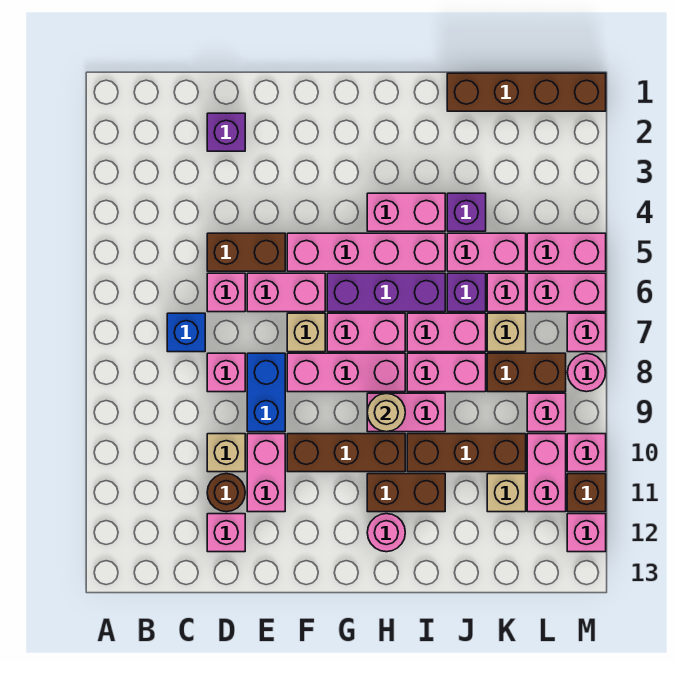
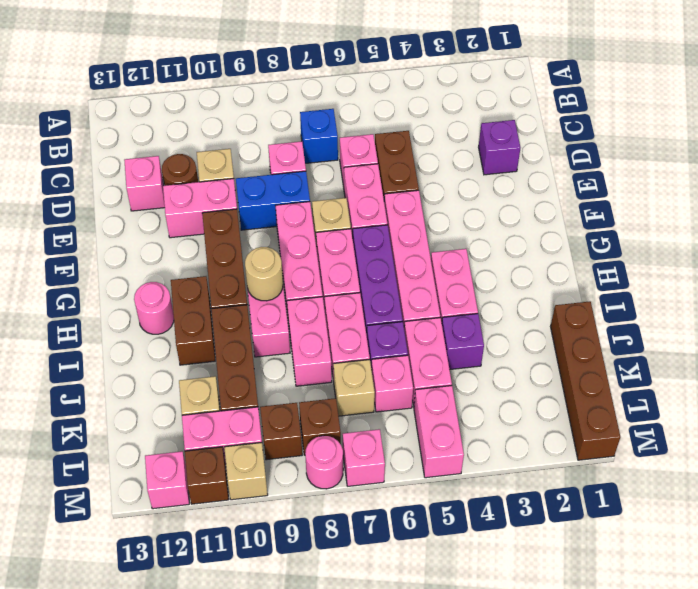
brown 1x2 brick [487,353,566,392] -> brown 1x1 brick [299,398,341,455]
pink 1x2 brick [527,273,606,312] -> none
pink 1x1 brick [527,393,566,432] -> brown 1x1 brick [260,403,302,460]
pink 1x1 brick [567,434,606,472] -> tan 1x1 brick [224,443,268,500]

